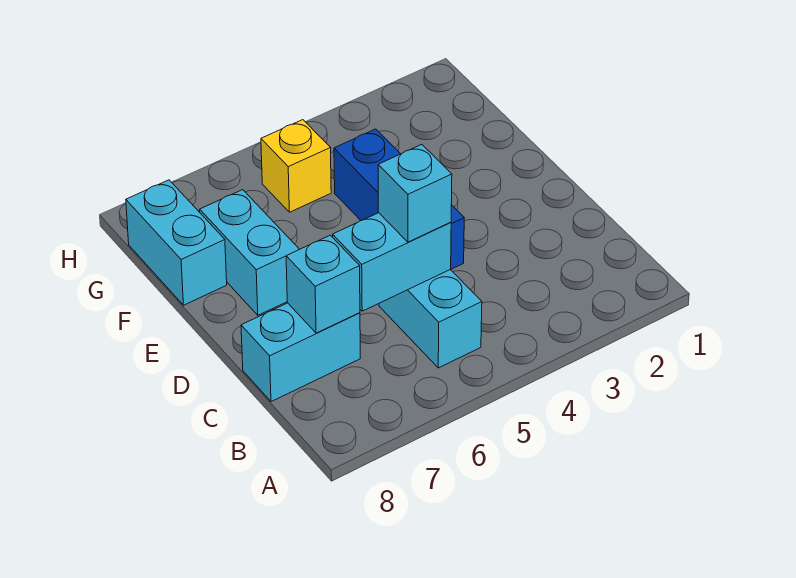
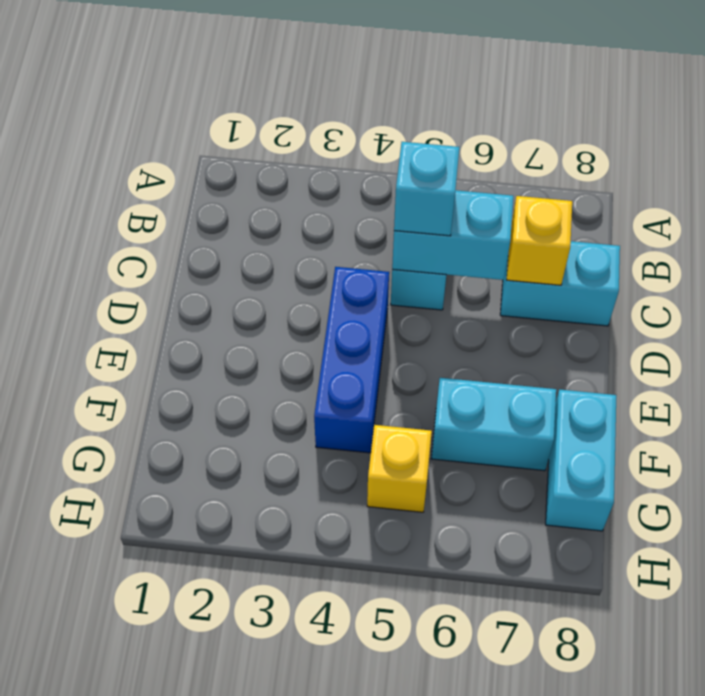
cyan 1x1 brick [286,235,360,333] -> yellow 1x1 brick [507,196,572,285]
cyan 1x2 brick [200,190,299,315] -> cyan 1x2 brick turned to [431,378,556,471]

